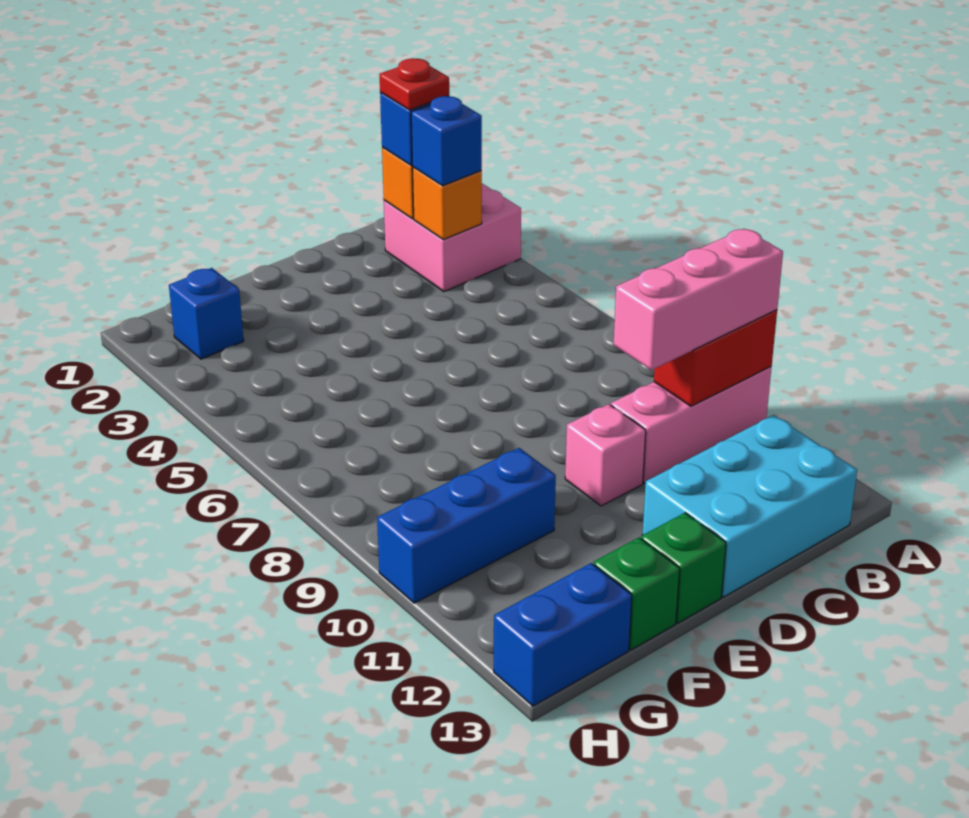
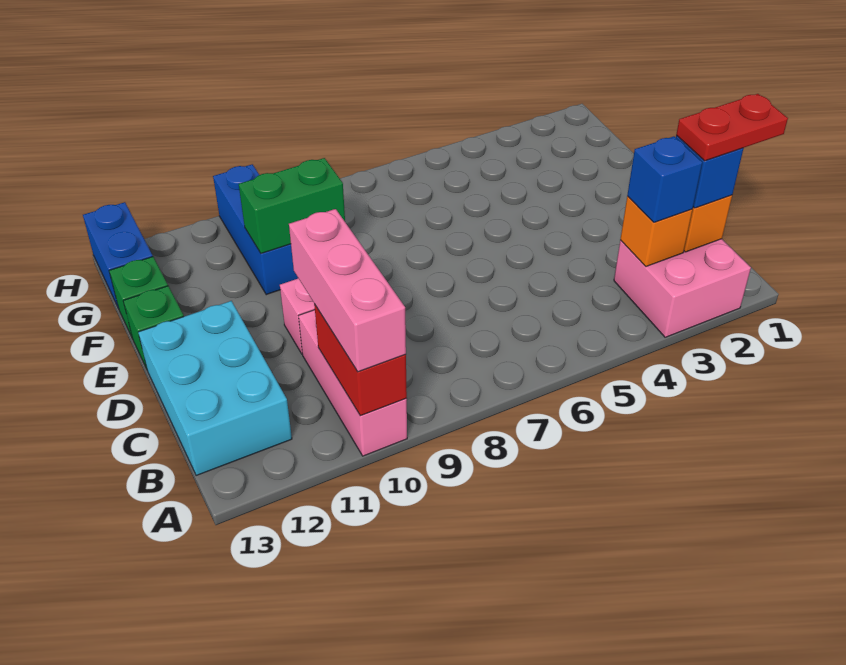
red 1x1 plate [380,58,449,110] -> red 1x2 plate [676,94,788,161]
none -> green 1x2 brick [239,158,345,253]
blue 1x1 brick [169,268,244,359] -> none

